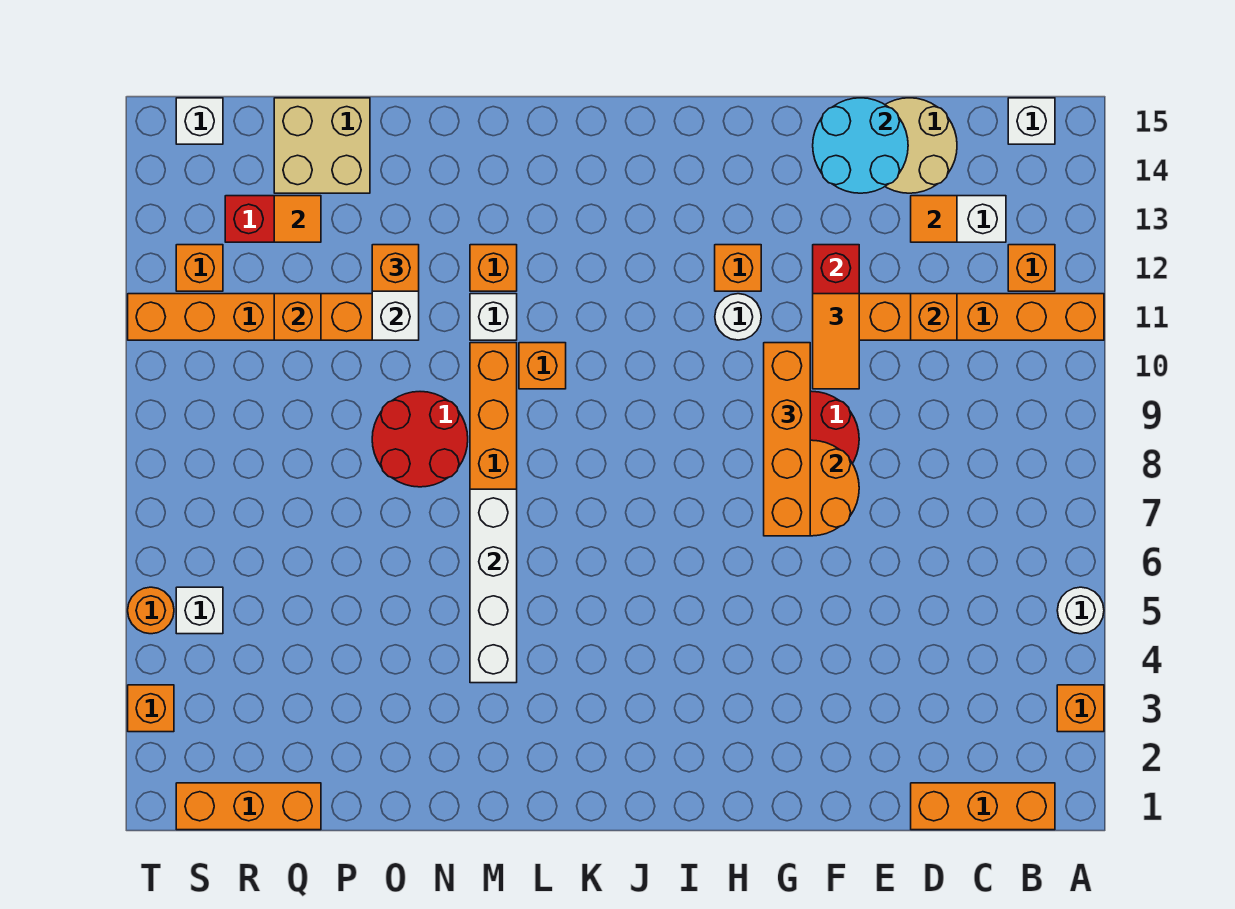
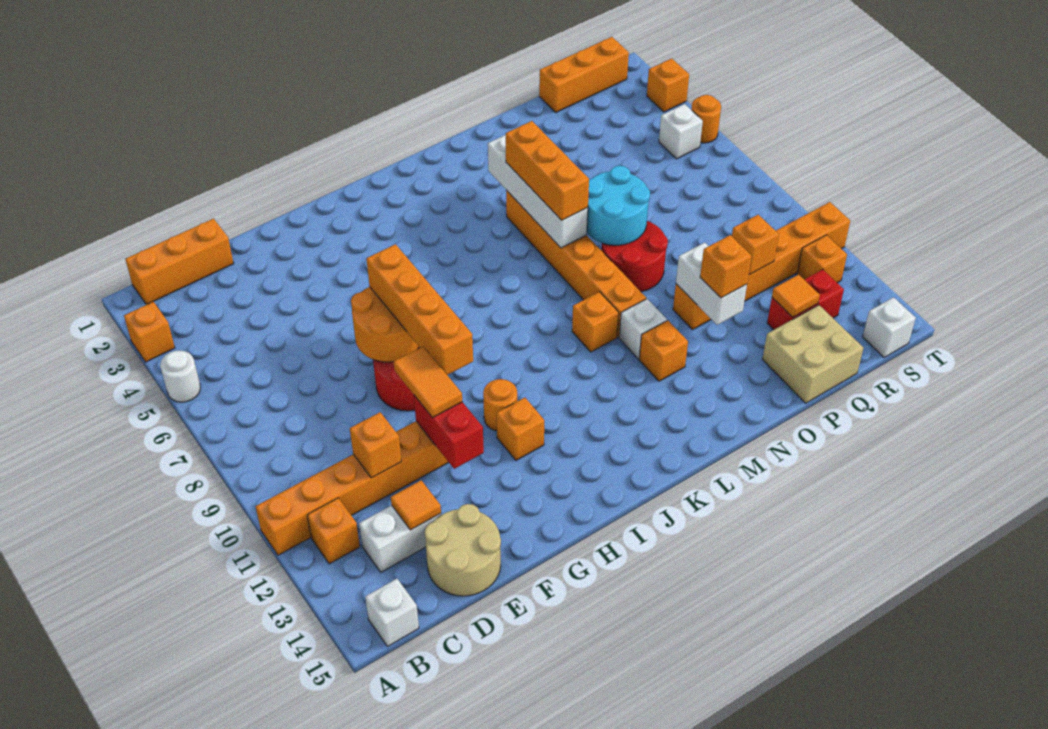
cyan 2x2 round brick [813,98,908,193] -> cyan 2x2 round brick moved to [587,166,650,245]
white 1x1 round brick [715,294,761,340] -> orange 1x1 round brick [483,379,517,431]
none -> orange 1x3 brick [506,121,589,220]

